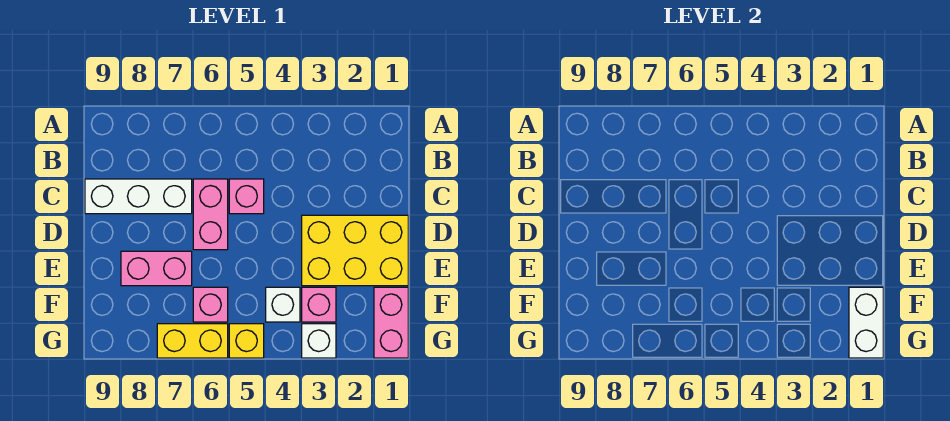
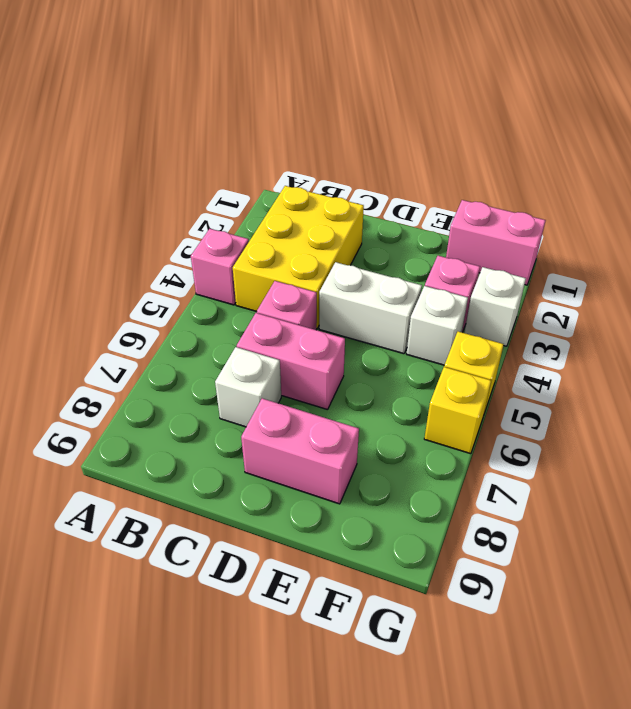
white 1x3 brick [85,179,192,214] -> white 1x1 brick [215,347,281,427]
yellow 2x3 brick [302,215,408,286] -> yellow 2x3 brick moved to [233,186,364,329]
pink 1x2 brick [121,251,192,286] -> pink 1x2 brick turned to [241,398,359,504]
white 1x2 brick [849,287,883,358] -> white 1x2 brick moved to [319,262,422,354]
pink 1x1 brick [193,287,228,322] -> pink 1x1 brick moved to [191,229,249,305]
yellow 1x2 brick [157,324,228,358] -> yellow 1x1 brick [424,367,491,454]

